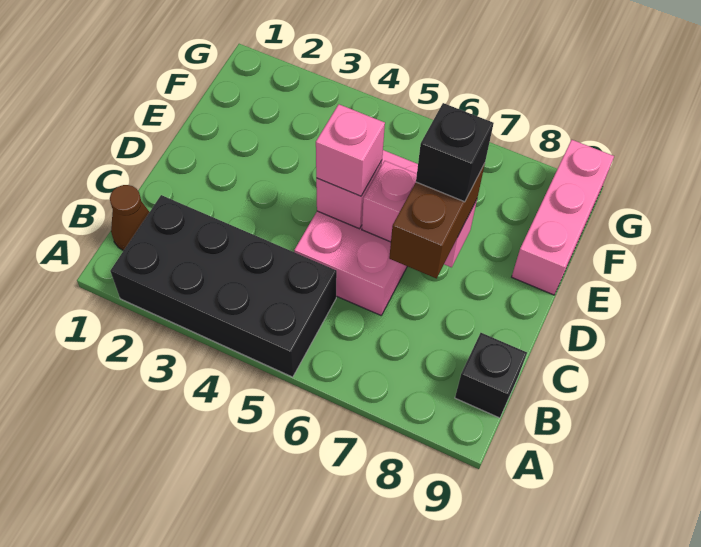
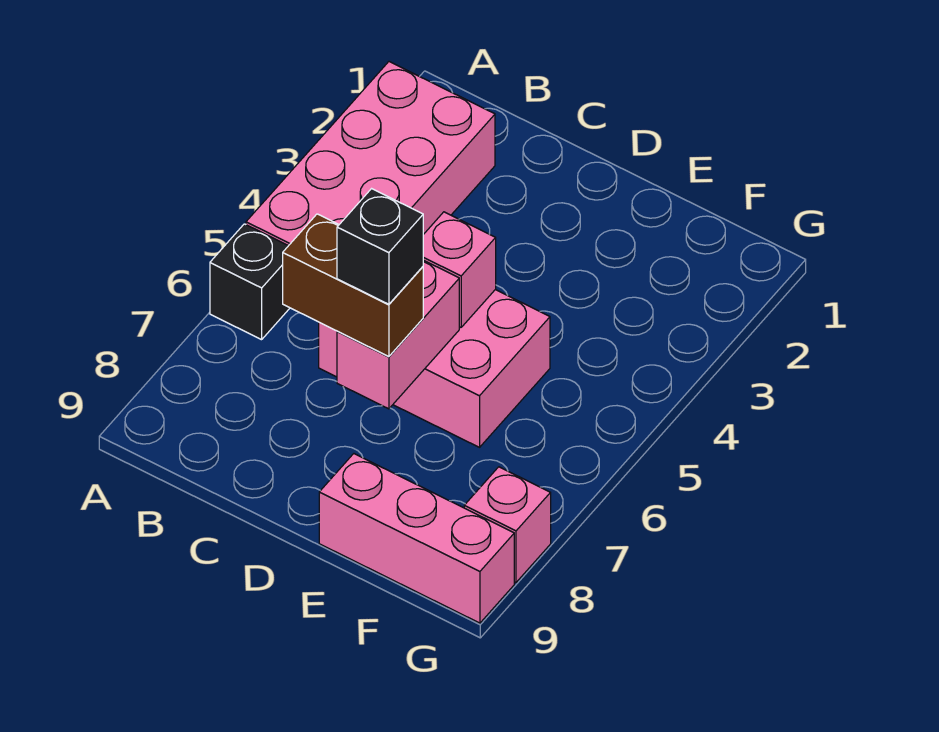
black 2x4 brick [110,195,337,377] -> pink 2x4 brick [246,62,495,246]
brown 1x1 cone [110,185,149,251] -> none
black 1x1 brick [455,333,527,418] -> black 1x1 brick moved to [210,224,290,340]
pink 1x1 brick [316,104,385,196] -> pink 1x1 brick moved to [464,467,551,582]

